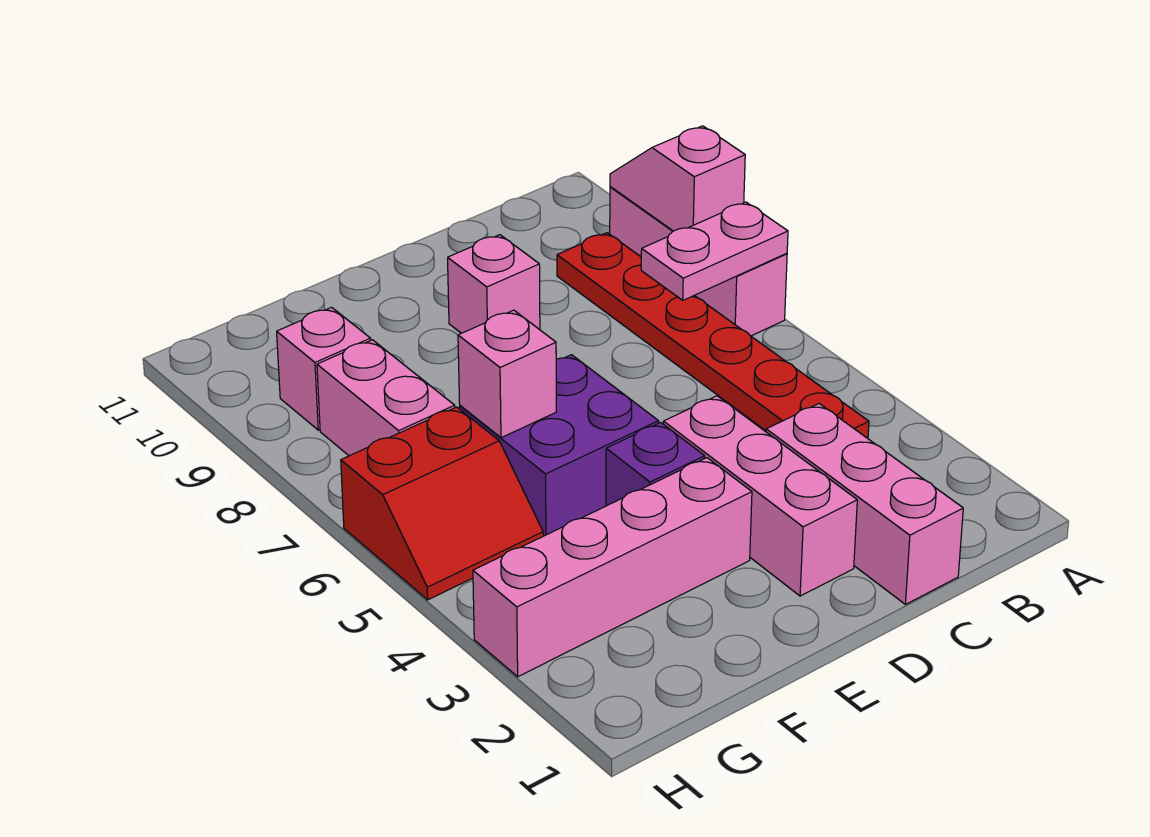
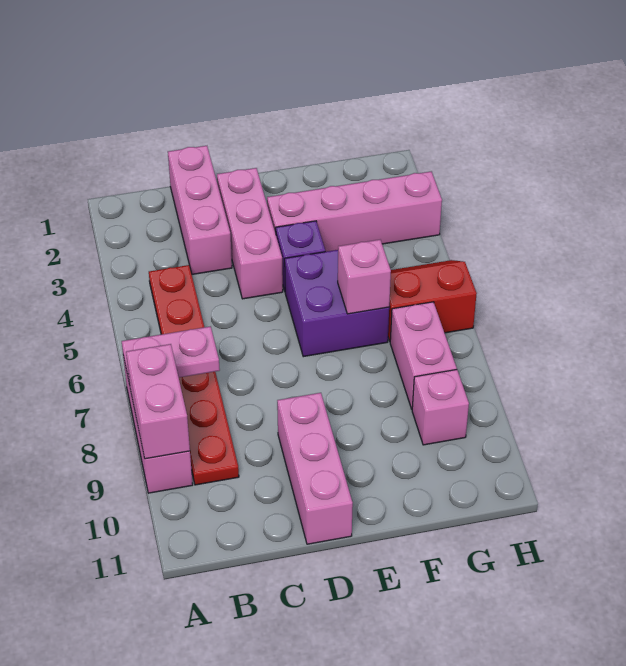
pink 1x2 slope [610,126,745,231] -> pink 1x2 brick [126,344,190,459]
pink 1x1 brick [448,235,540,333] -> pink 1x3 brick [277,393,353,544]

